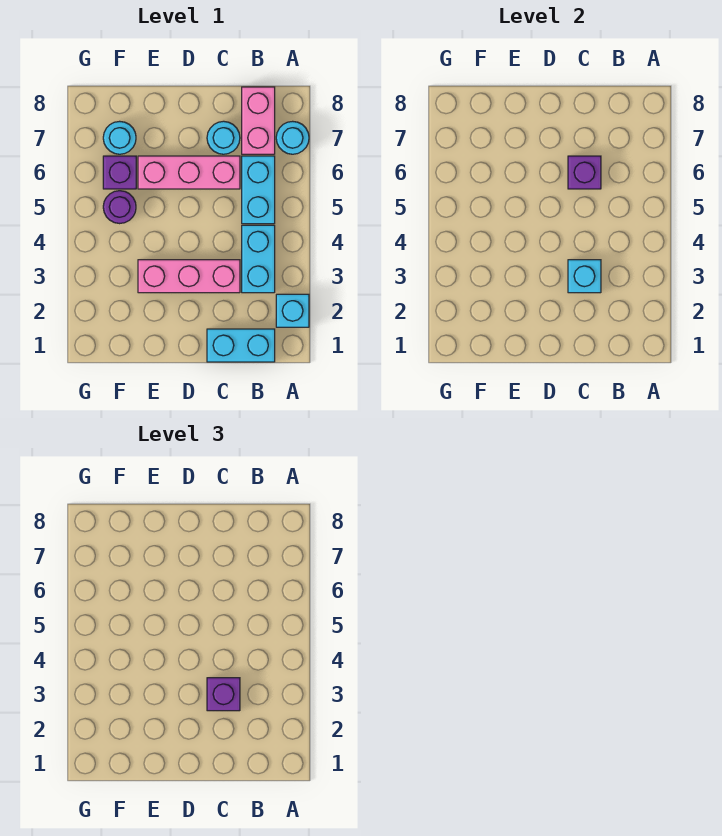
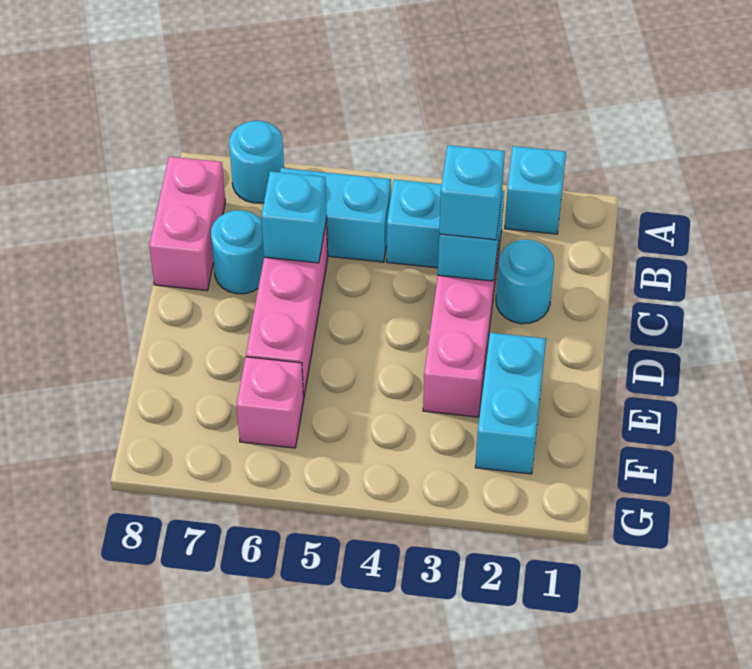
cyan 1x2 brick [207,329,275,362] -> cyan 1x2 brick moved to [475,333,546,474]
pink 1x2 brick [242,87,275,154] -> pink 1x2 brick turned to [149,157,225,290]
purple 1x1 brick [207,678,240,711] -> cyan 1x1 brick [439,145,505,240]
purple 1x1 brick [568,156,601,189] -> cyan 1x1 brick [261,171,327,263]
purple 1x1 round brick [103,191,136,224] -> none
purple 1x1 brick [103,156,136,189] -> pink 1x1 brick [237,357,304,448]
cyan 1x1 round brick [103,121,136,154] -> cyan 1x1 round brick moved to [496,240,554,324]

